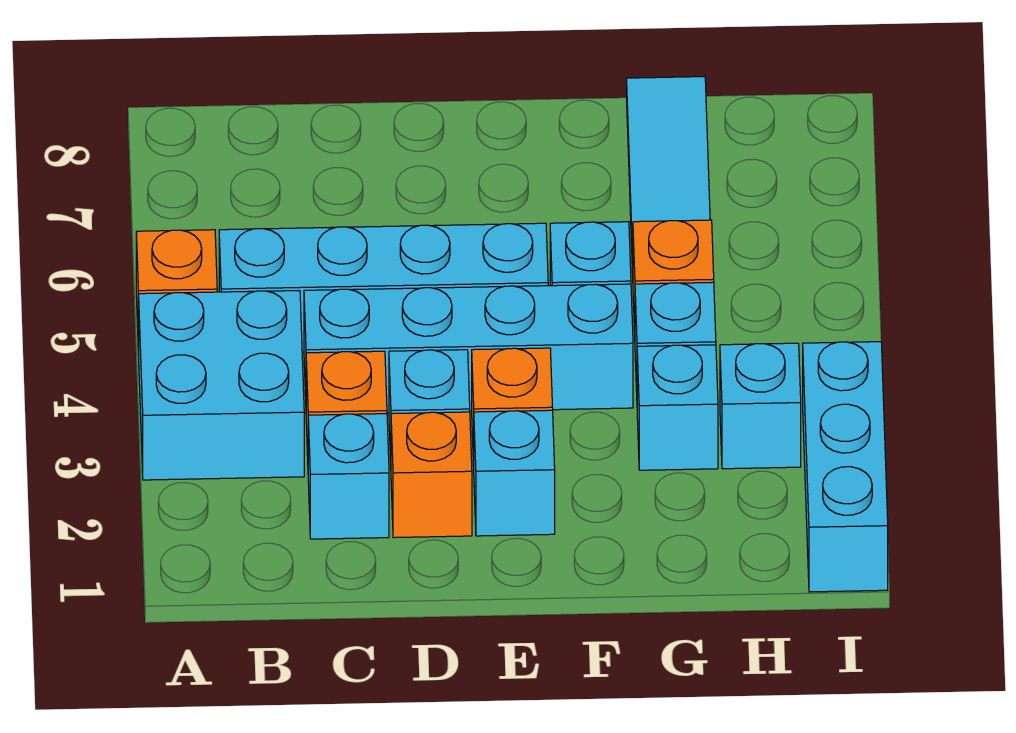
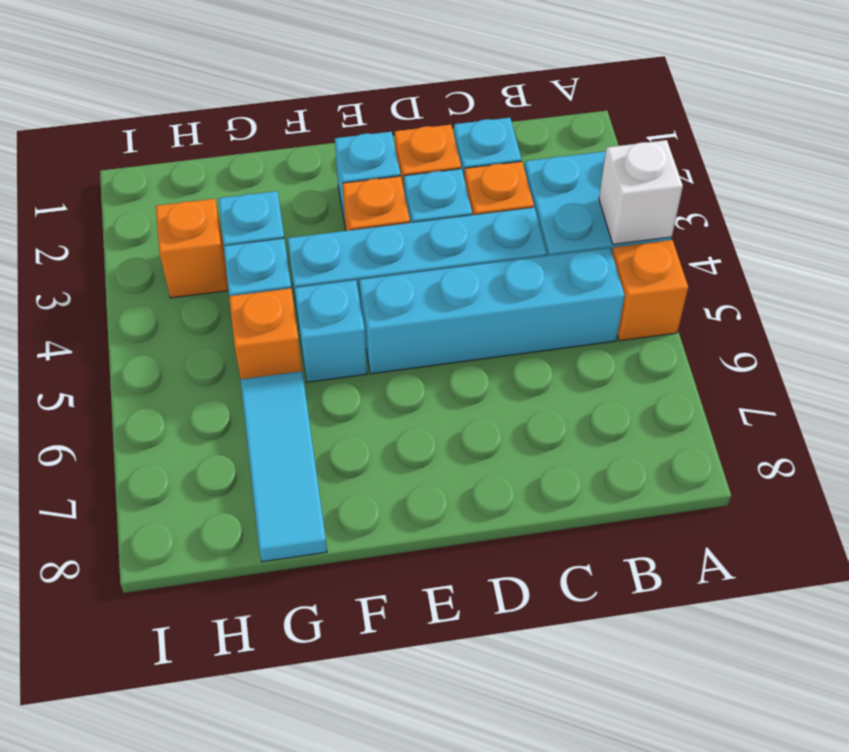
none -> white 1x1 brick [599,140,683,244]
cyan 1x1 brick [720,343,801,469] -> orange 1x1 brick [156,199,228,298]
cyan 1x3 brick [803,342,888,592] -> none

